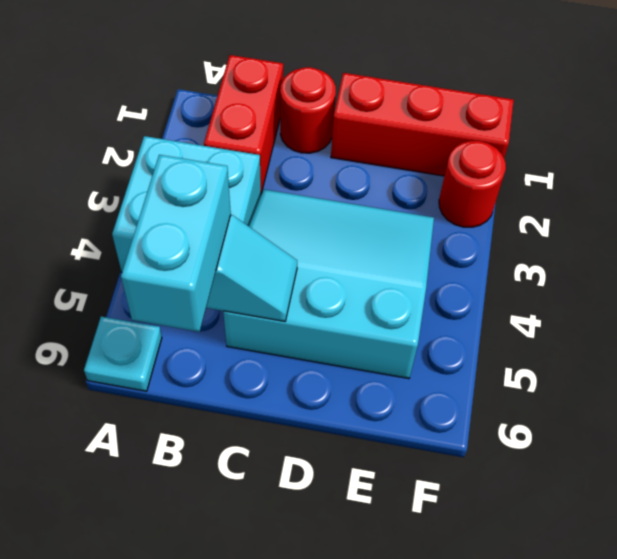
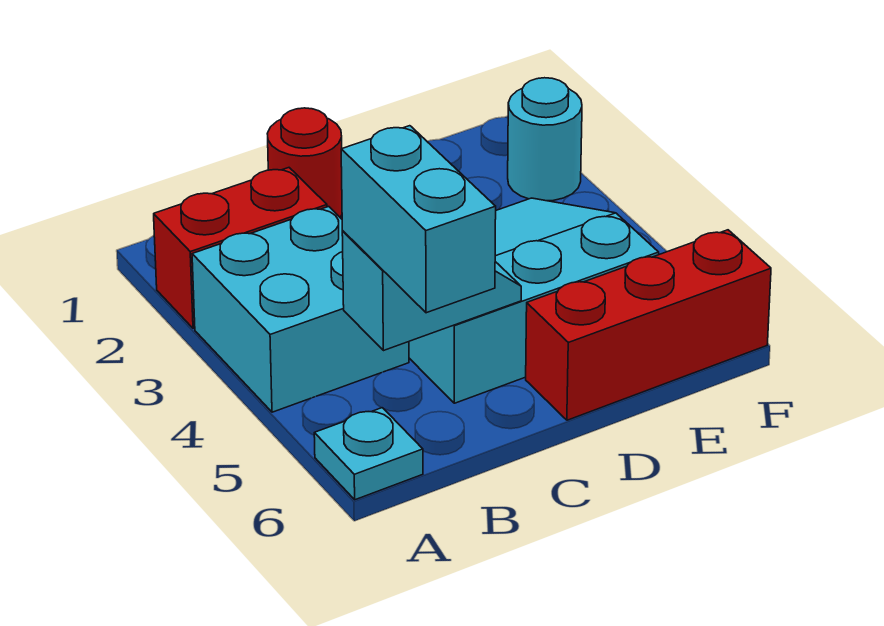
red 1x2 brick [204,55,283,193] -> red 1x2 brick turned to [154,168,327,329]
red 1x3 brick [331,73,514,176] -> red 1x3 brick moved to [526,230,771,420]
red 1x1 round brick [439,141,506,227] -> cyan 1x1 round brick [508,78,582,201]

